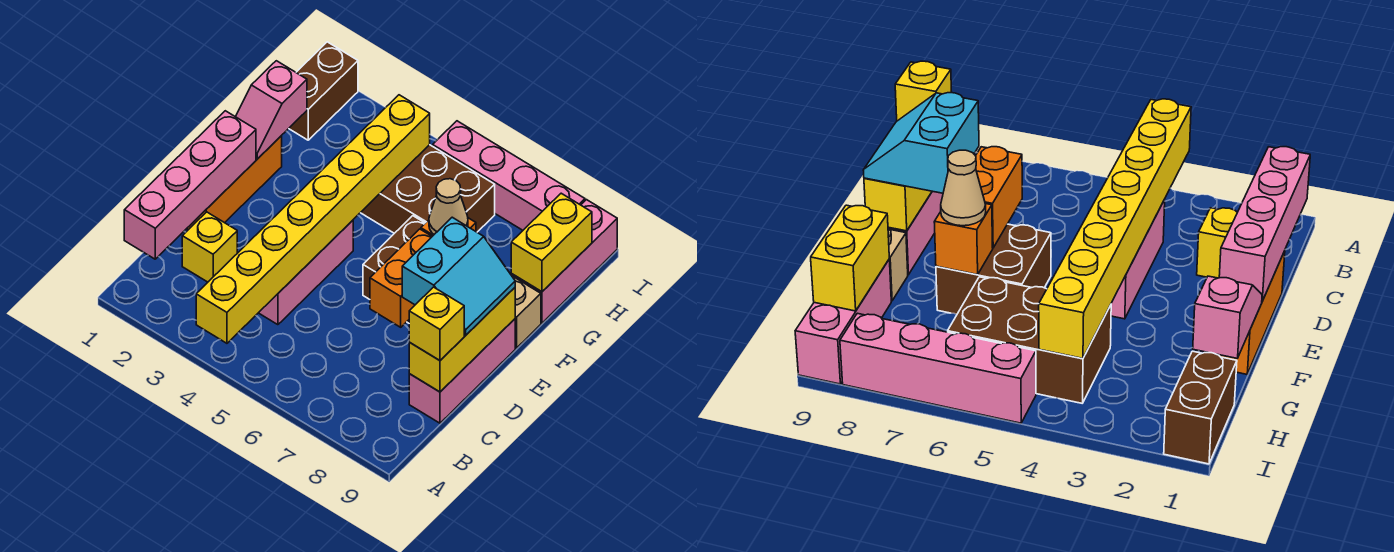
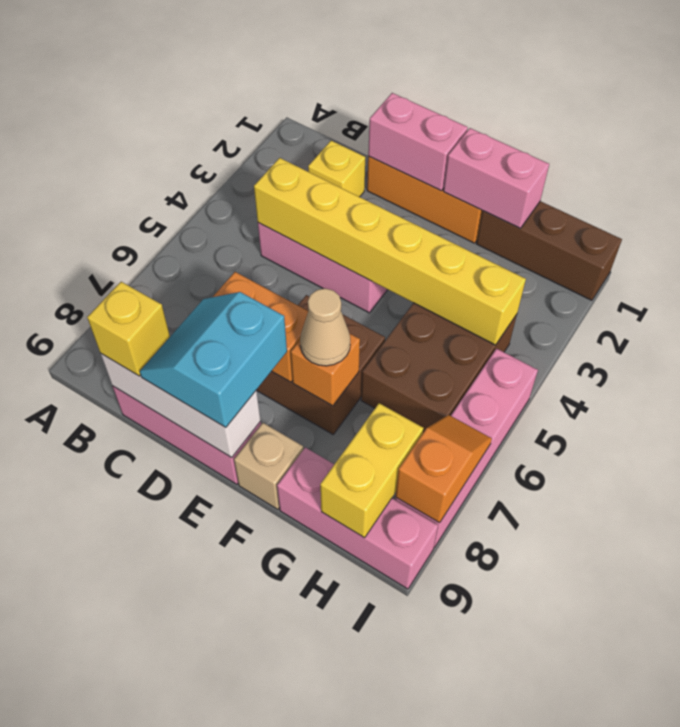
yellow 1x8 brick [196,95,430,343] -> yellow 1x6 brick [254,158,526,345]
pink 1x4 brick [124,111,256,259] -> pink 1x2 brick [368,93,468,191]
yellow 1x3 brick [409,288,515,392] -> white 1x3 brick [100,353,261,457]
cyan 2x2 slope [402,217,515,335] -> cyan 2x2 slope turned to [140,292,287,428]
pink 1x2 slope [236,61,307,159] -> pink 1x2 brick [444,128,549,228]
yellow 1x2 brick [511,193,592,292] -> yellow 1x2 brick turned to [320,403,423,538]
brown 1x2 brick [289,42,358,140] -> brown 1x3 brick [477,201,622,300]
none -> orange 1x2 slope [396,415,492,523]

